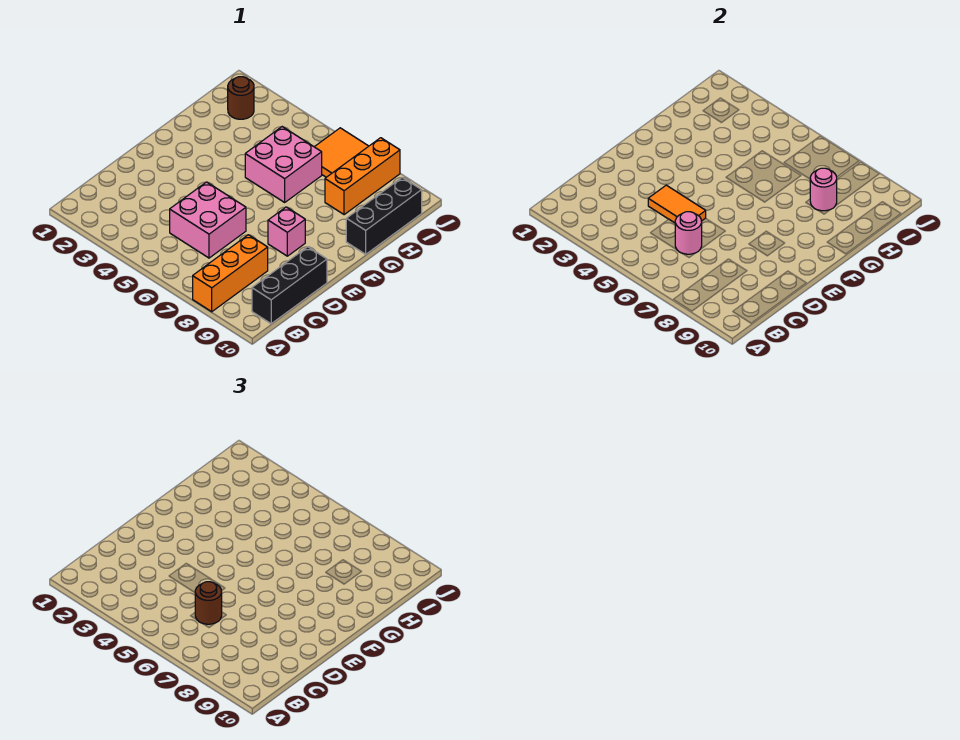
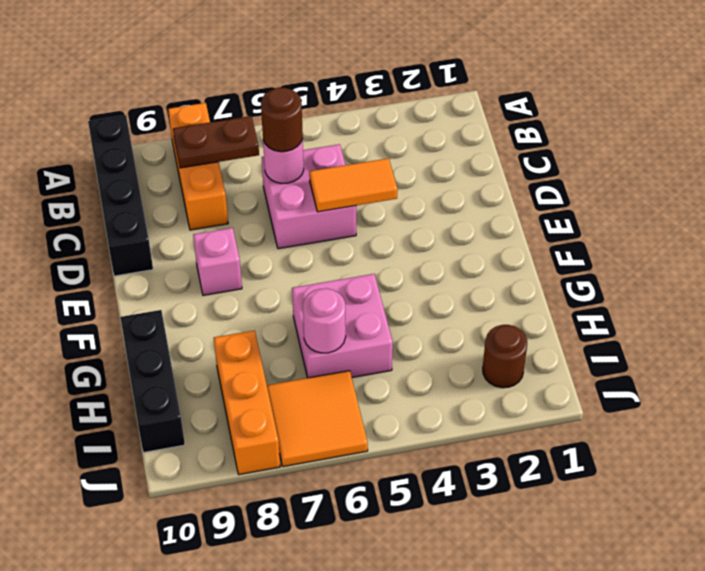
none -> brown 1x2 plate [173,116,259,168]
black 1x3 brick [252,247,327,324] -> black 1x4 brick [88,115,153,276]
pink 1x1 round brick [810,168,837,211] -> pink 1x1 round brick moved to [303,288,346,353]

